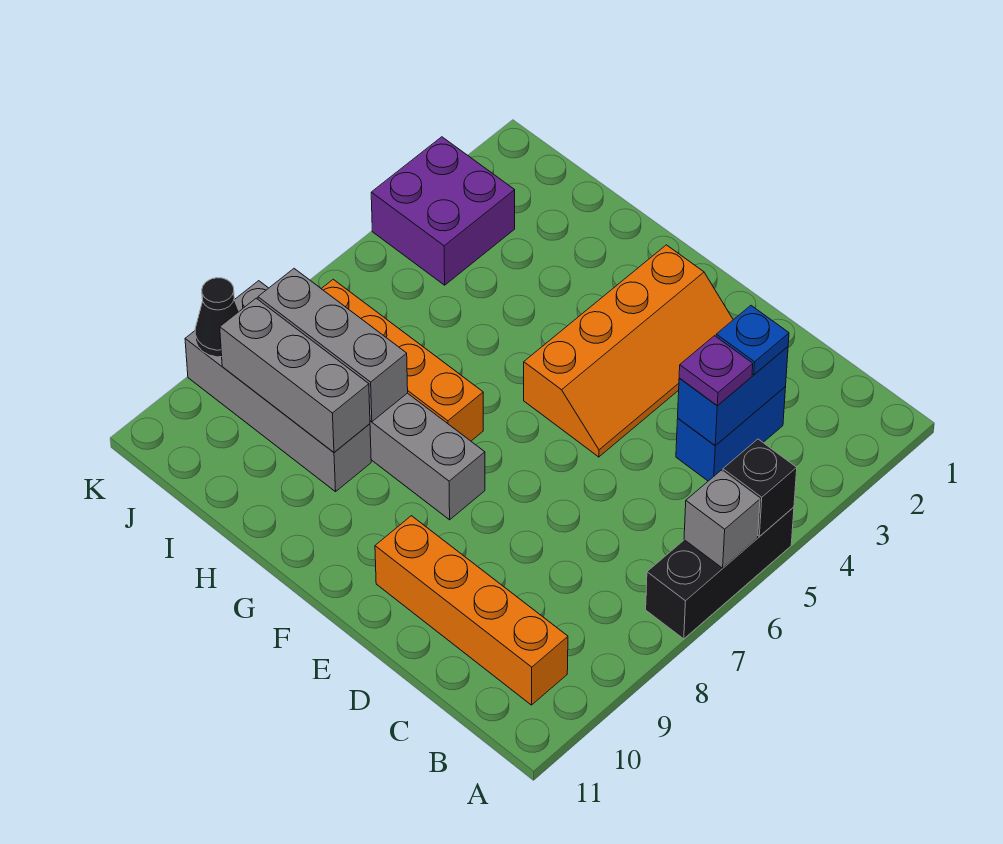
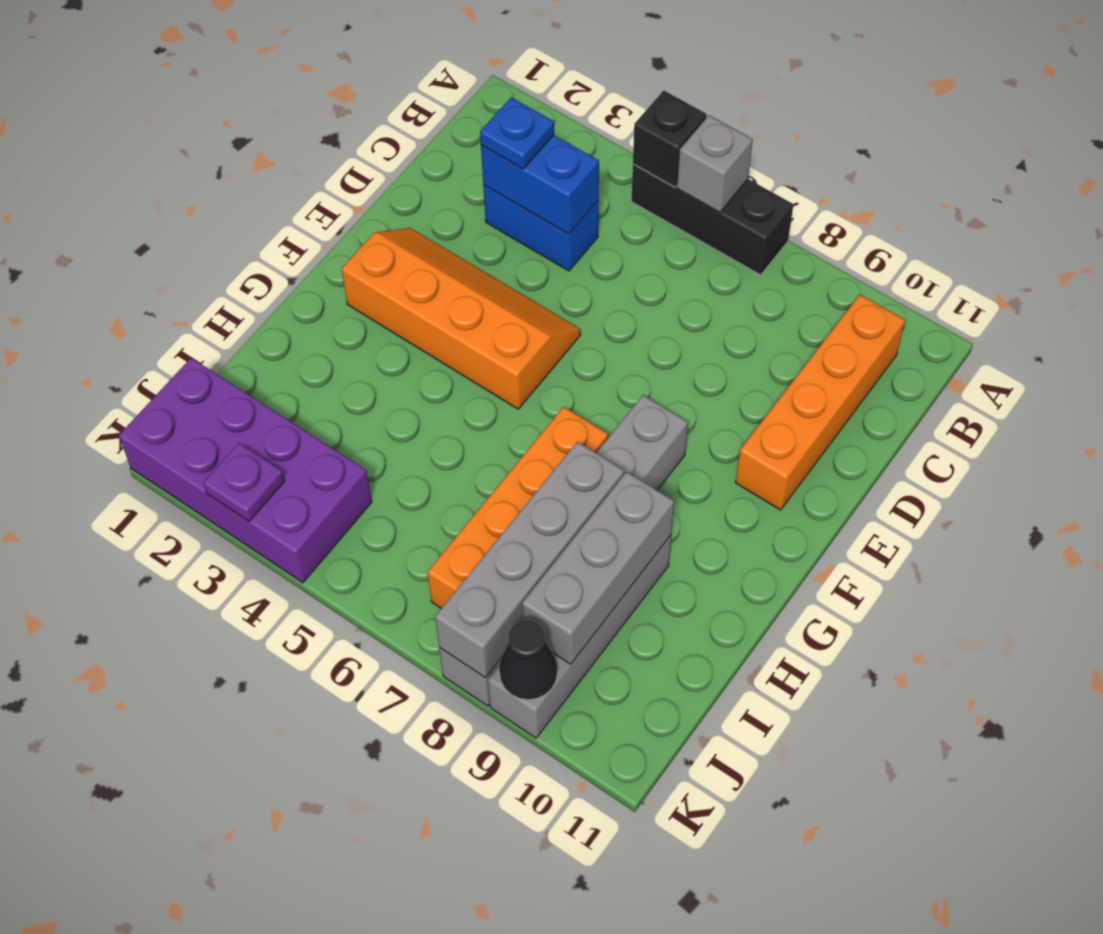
purple 1x1 plate [679,336,753,406] -> purple 1x1 plate moved to [203,443,284,521]
grey 1x3 brick [258,269,408,422] -> grey 1x4 brick [435,442,624,678]
purple 2x2 brick [371,137,515,285] -> purple 2x4 brick [119,358,372,583]

